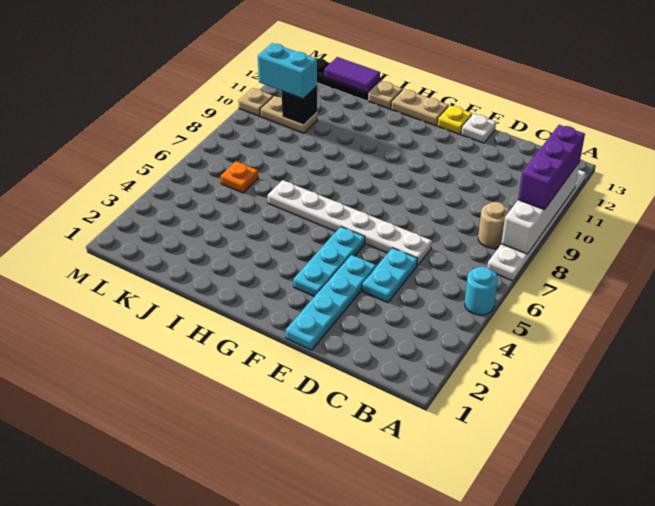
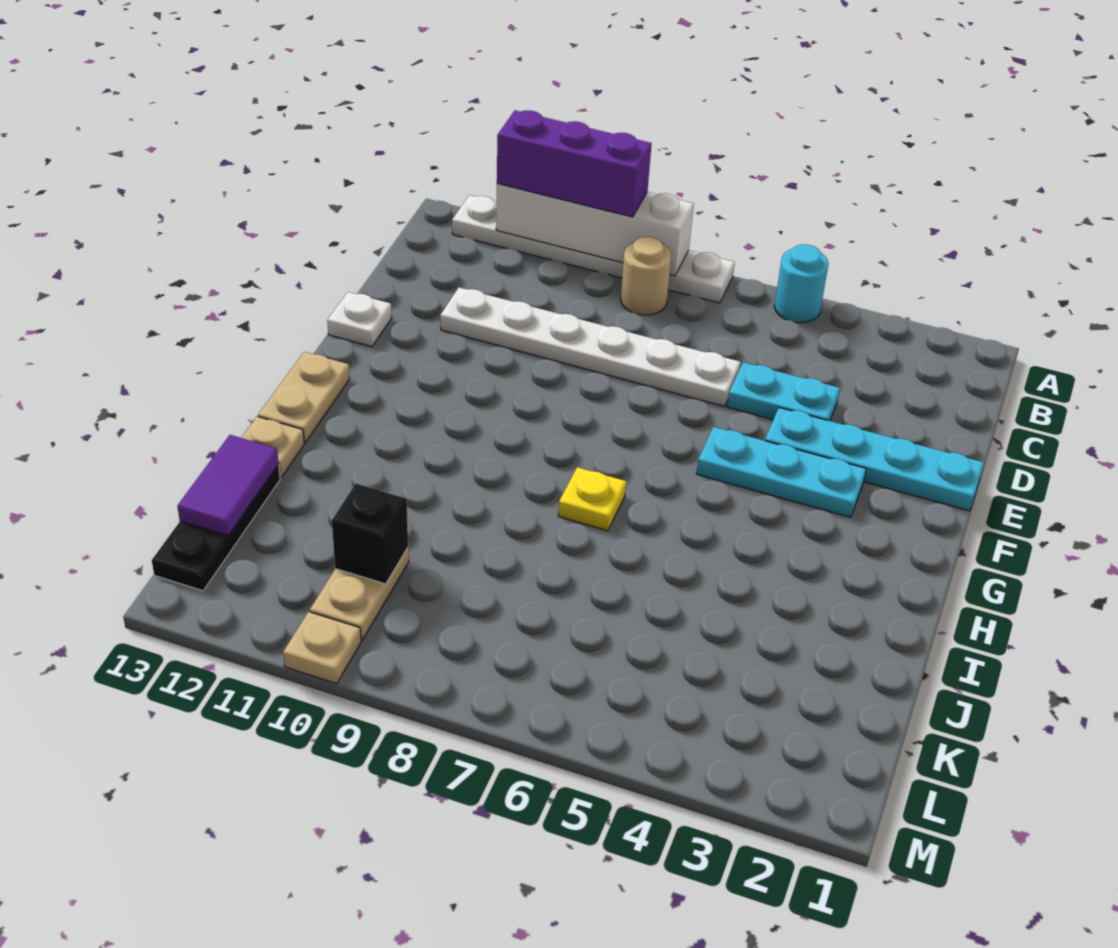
white 1x6 plate [268,180,432,266] -> white 1x6 plate turned to [440,287,740,406]
yellow 1x1 plate [437,105,472,134] -> yellow 1x1 plate moved to [558,467,626,531]
orange 1x1 plate [221,161,258,193] -> none
cyan 1x2 brick [258,43,317,99] -> none

